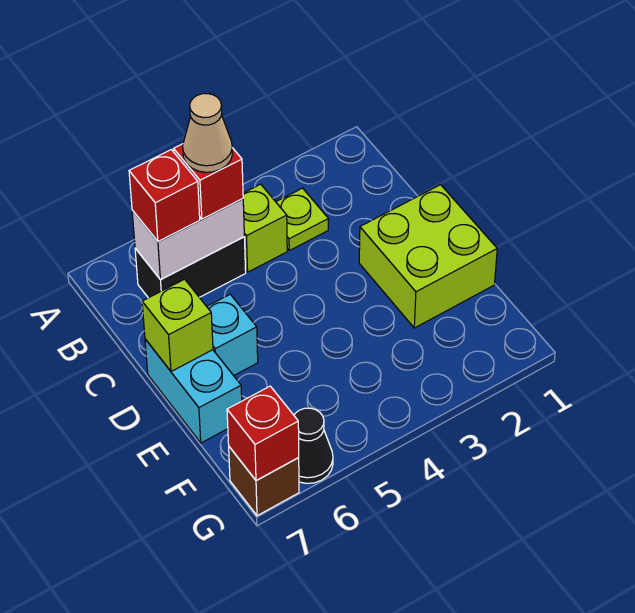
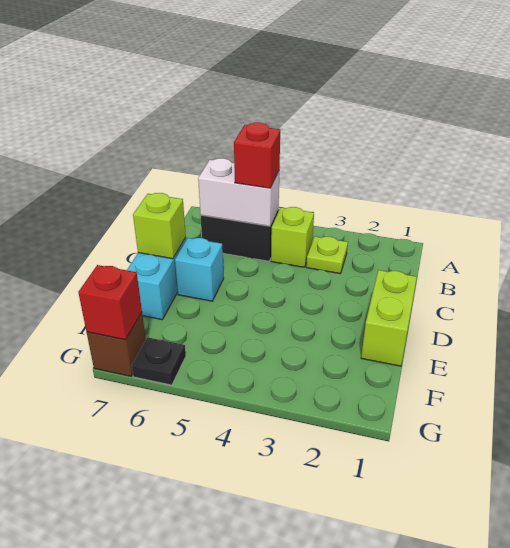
tan 1x1 cone [183,94,232,172] -> none
red 1x1 brick [129,150,200,242] -> none
lime 2x2 brick [359,185,497,328] -> lime 1x2 brick [361,270,417,366]
black 1x1 cone [294,408,333,483] -> black 1x1 plate [132,337,186,385]

